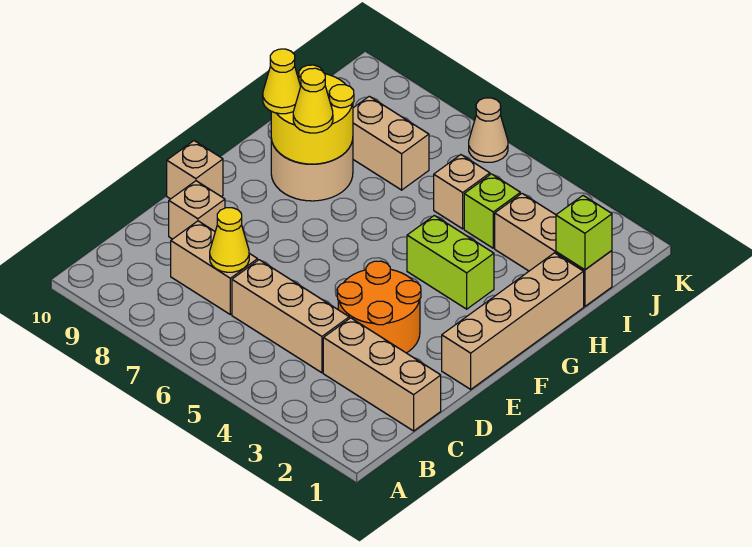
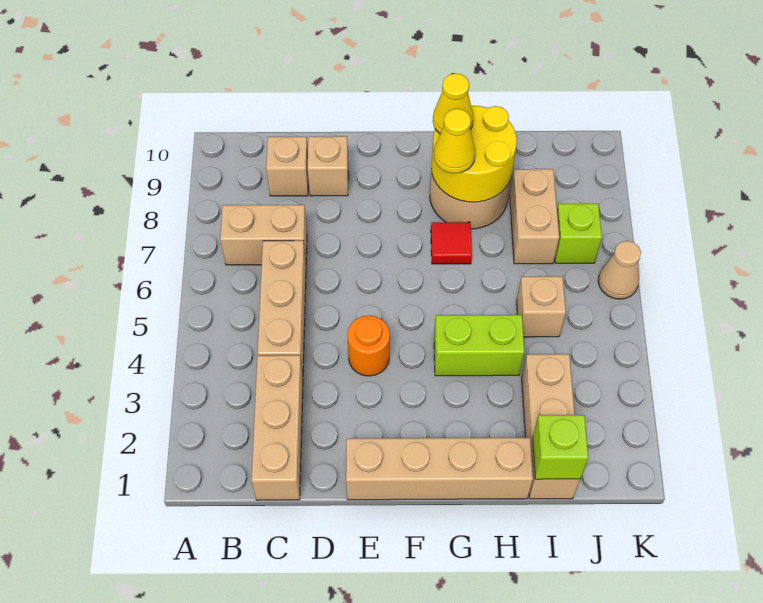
tan 1x2 brick [171,221,258,315] -> tan 1x2 brick turned to [220,205,307,265]
yellow 1x1 cone [210,208,249,272] -> none
orange 2x2 round brick [337,261,421,353] -> orange 1x1 round brick [347,316,390,376]
tan 1x1 brick [167,141,223,199] -> tan 1x1 brick moved to [266,137,309,196]
lime 1x2 brick [407,215,494,309] -> lime 1x2 brick turned to [434,315,524,376]
none -> red 1x1 tile [431,222,472,264]
lime 1x1 brick [464,174,520,248] -> lime 1x1 brick moved to [555,204,602,263]

